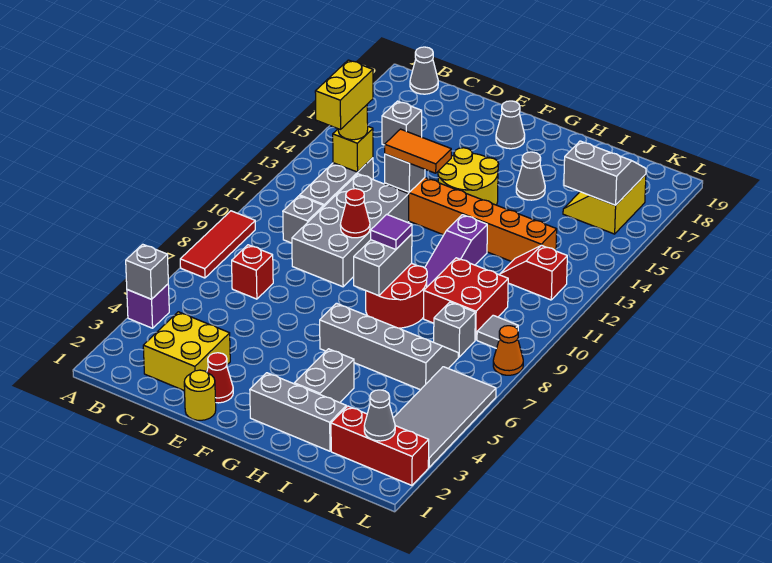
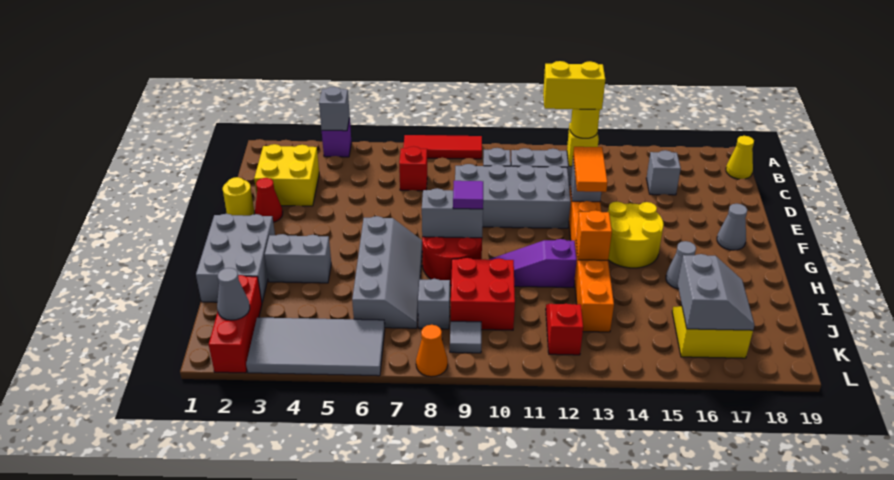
grey 1x1 cone [410,47,438,94] -> yellow 1x1 cone [726,136,754,179]
red 1x1 cone [340,189,370,238] -> none
grey 1x3 brick [250,373,346,451] -> grey 2x3 brick [196,214,275,302]
none -> orange 1x1 brick [576,210,612,260]

